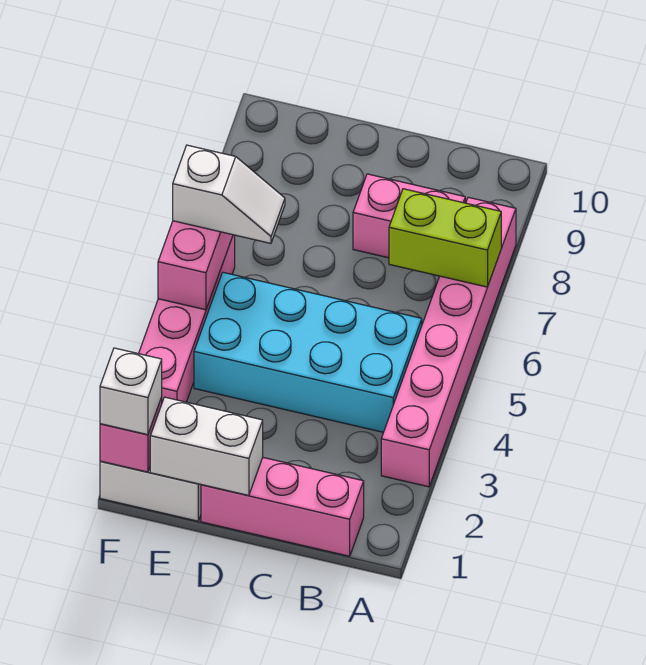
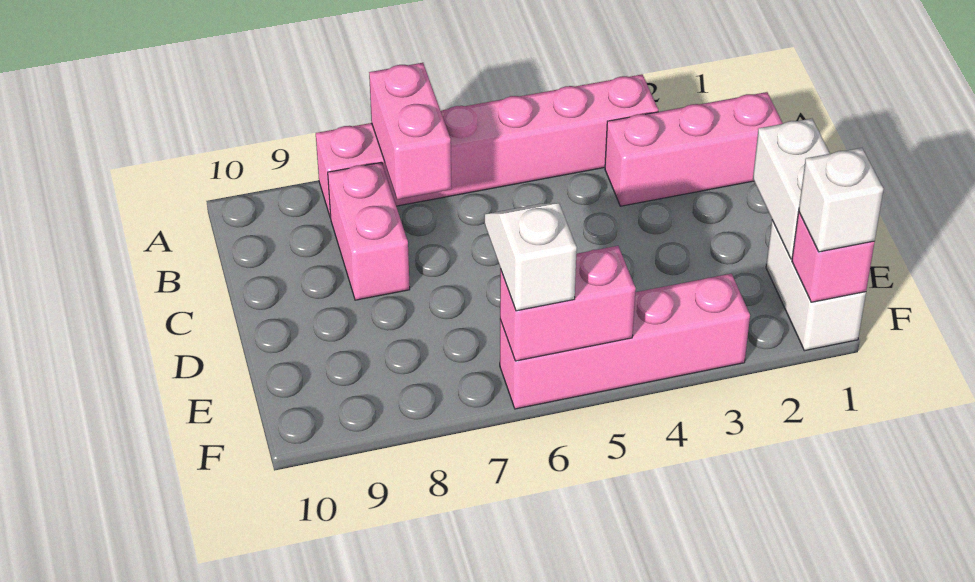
lime 1x2 brick [389,189,501,287] -> pink 1x2 brick [369,63,452,199]
pink 1x3 brick [201,458,364,556] -> pink 1x3 brick turned to [605,92,783,206]
cyan 2x4 brick [194,272,422,432] -> none

